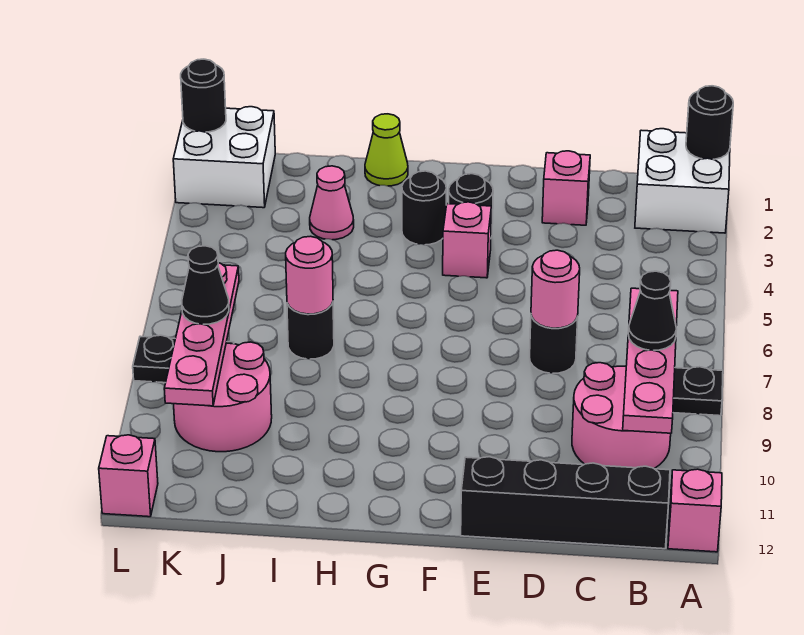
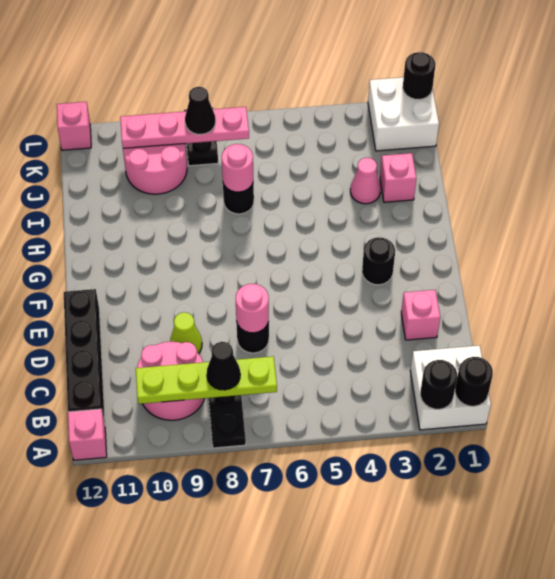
pink 1x4 plate [623,288,678,433] -> lime 1x4 plate [136,356,277,404]
pink 1x1 brick [443,202,491,278] -> pink 1x1 brick moved to [380,153,416,202]
black 1x1 round brick [402,171,446,245] -> black 1x1 round brick moved to [420,360,457,409]
lime 1x1 cone [365,114,408,186] -> lime 1x1 cone moved to [170,312,202,353]

